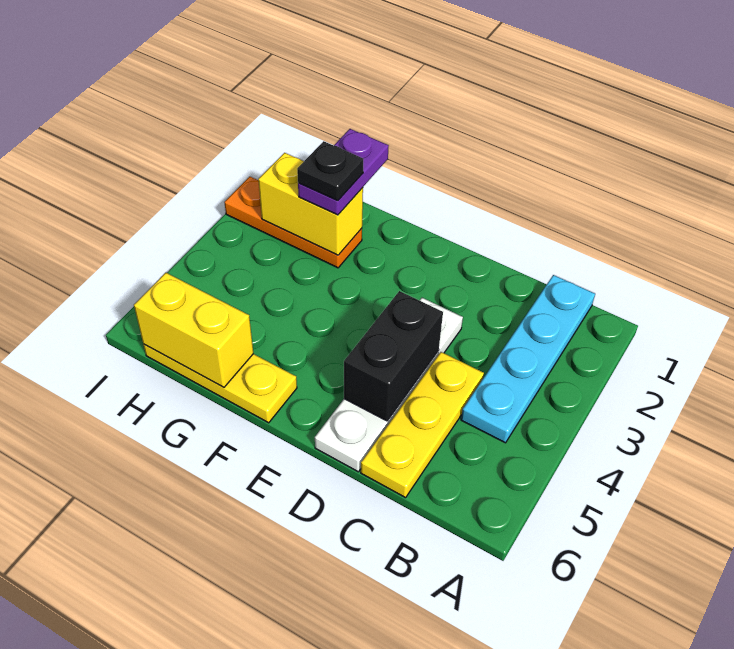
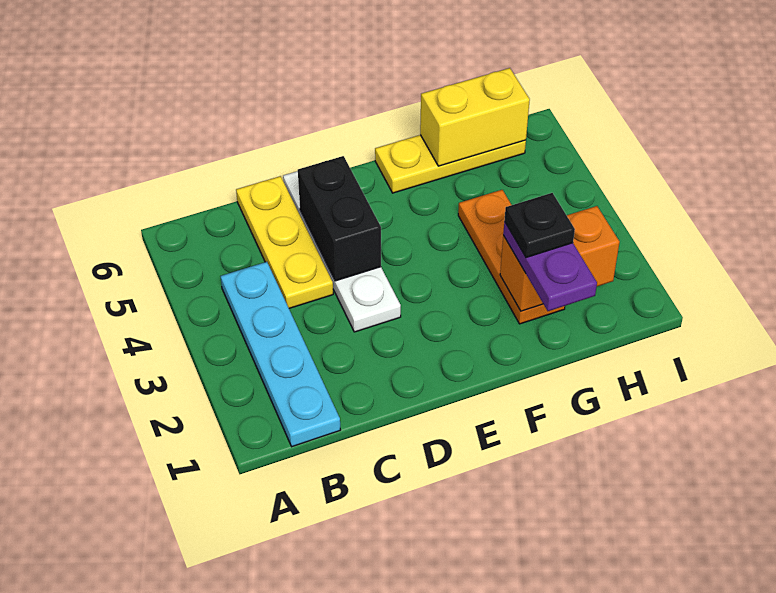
orange 1x3 plate [224,177,362,268] -> orange 1x3 plate turned to [458,190,565,324]
yellow 1x2 brick [258,153,363,255] -> orange 1x2 brick [500,206,620,311]

